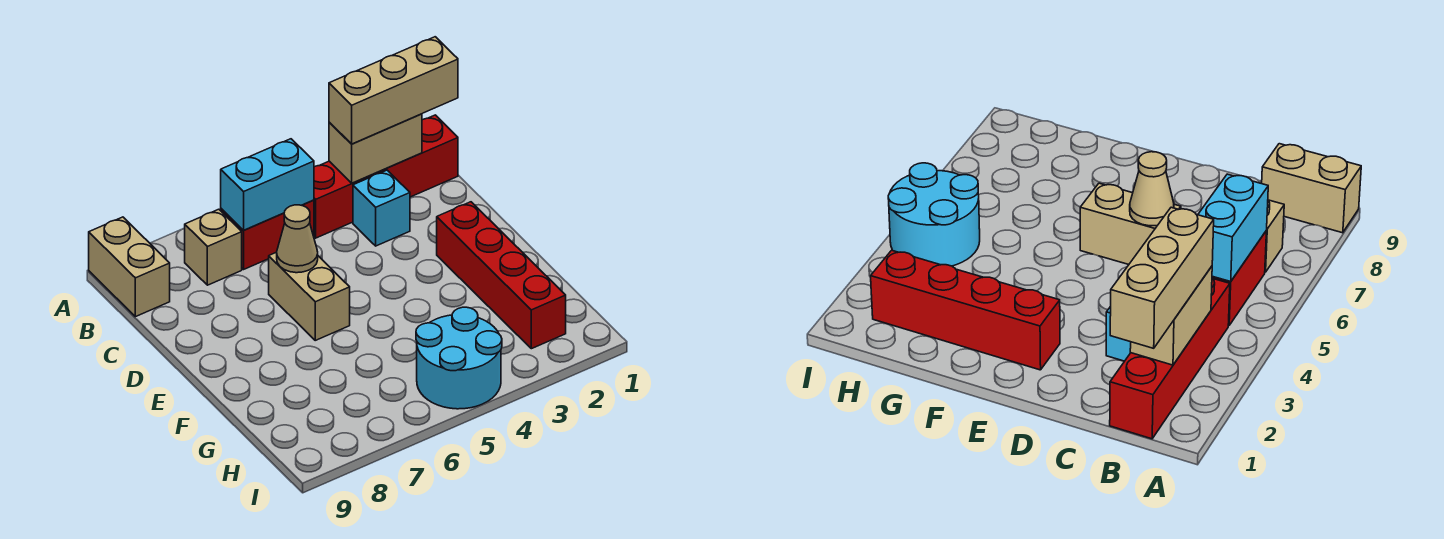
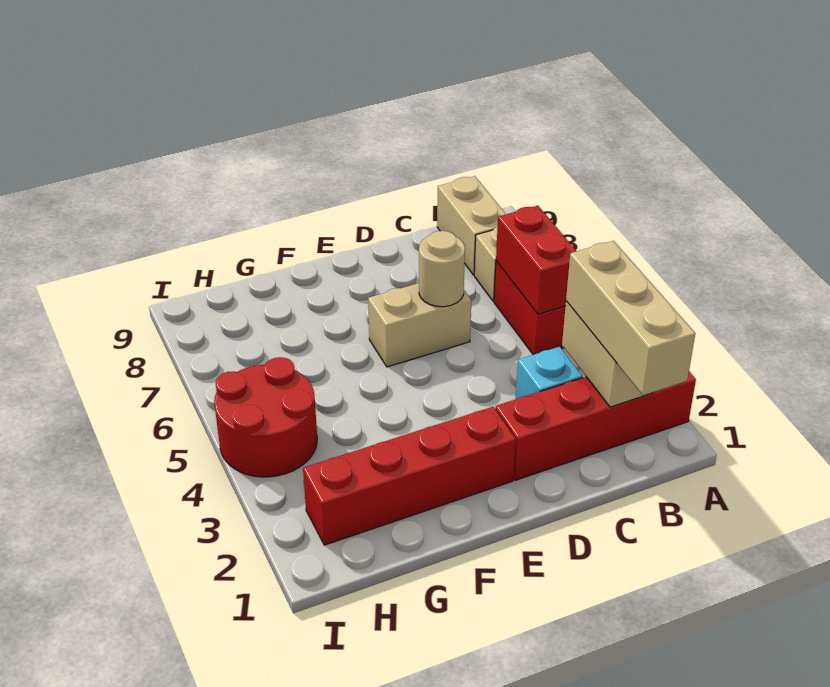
tan 1x2 brick [89,217,170,317] -> tan 1x2 brick turned to [437,176,506,275]
red 1x4 brick [314,115,458,238] -> red 1x4 brick turned to [495,372,696,480]
cyan 1x2 brick [221,139,314,230] -> red 1x2 brick [496,206,576,314]
tan 1x1 cone [277,205,318,273] -> tan 1x1 round brick [419,231,465,307]
cyan 2x2 round brick [416,307,502,409] -> red 2x2 round brick [214,357,317,477]

